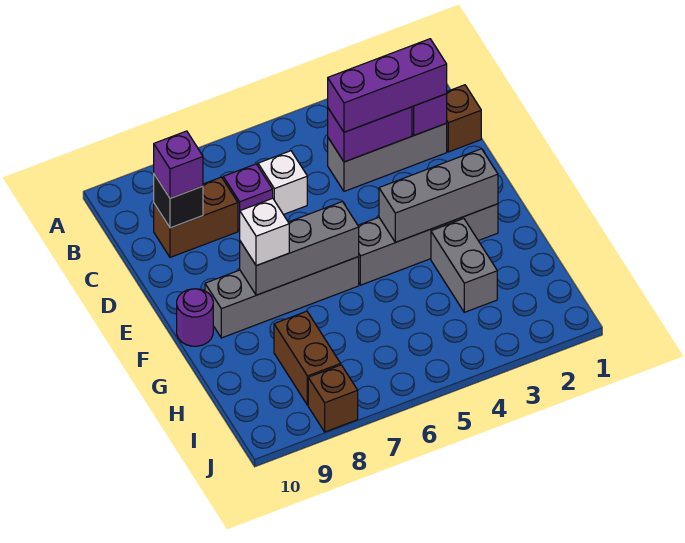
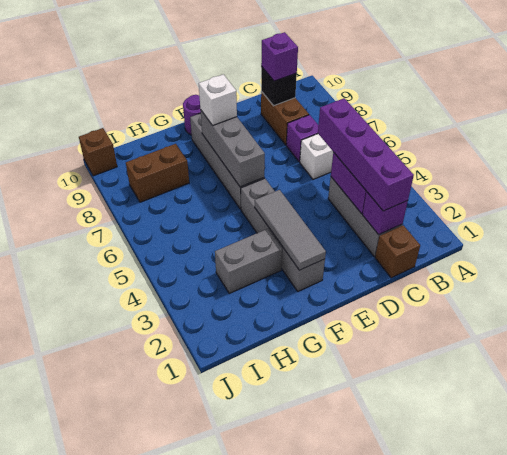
purple 1x3 brick [328,39,447,132] -> purple 1x4 brick [318,98,414,211]
grey 1x3 brick [379,149,498,242] -> grey 1x3 tile [255,190,326,270]
brown 1x1 brick [308,365,358,432] -> brown 1x1 brick moved to [79,128,117,176]

